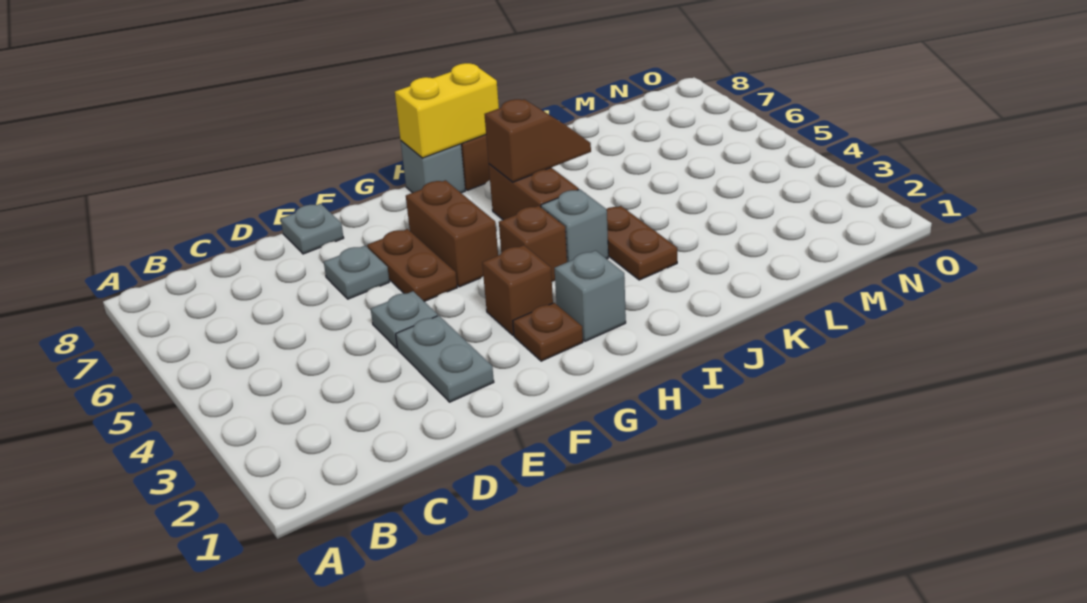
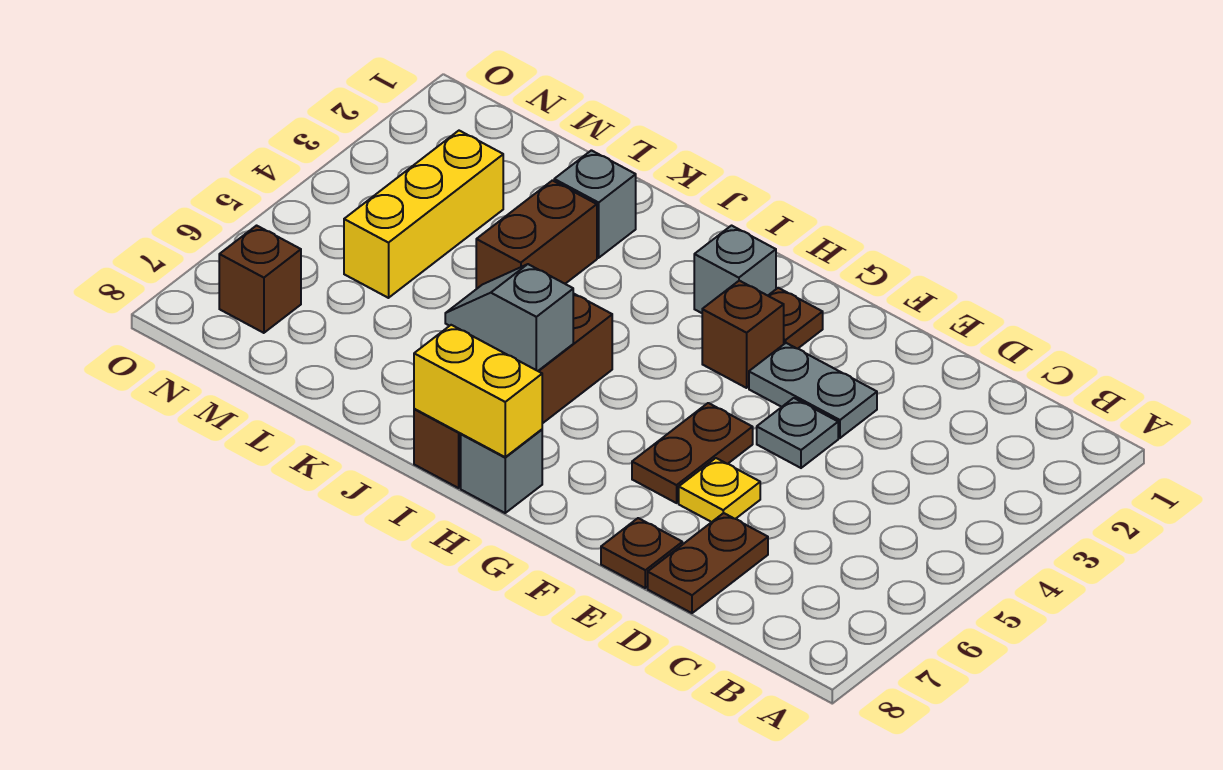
grey 1x2 plate [396,315,494,402] -> grey 1x2 plate turned to [749,343,877,438]
grey 1x1 plate [324,246,389,299] -> yellow 1x1 plate [679,458,760,522]
grey 1x1 plate [281,204,344,254] -> brown 1x1 plate [601,518,682,588]
brown 1x2 brick [406,180,498,287] -> brown 1x2 brick moved to [476,180,597,289]
brown 1x1 brick [499,206,567,282] -> brown 1x1 brick moved to [219,226,301,333]
grey 1x1 brick [541,189,608,262] -> grey 1x1 brick moved to [554,150,636,258]
brown 1x2 slope [484,99,591,182] -> grey 1x2 slope [445,264,573,371]
brown 1x2 plate [606,206,677,280] -> brown 1x2 plate moved to [648,513,768,613]
none -> yellow 1x3 brick [344,131,503,298]

